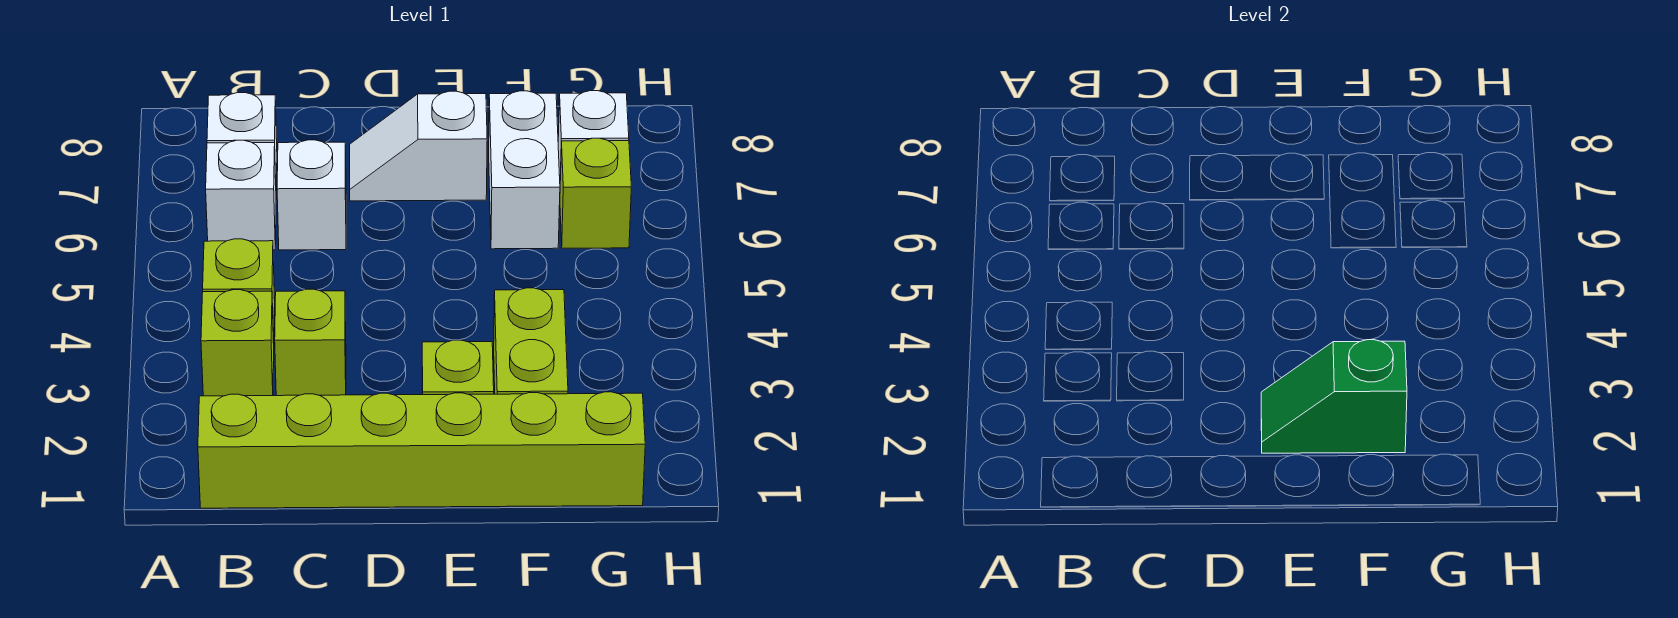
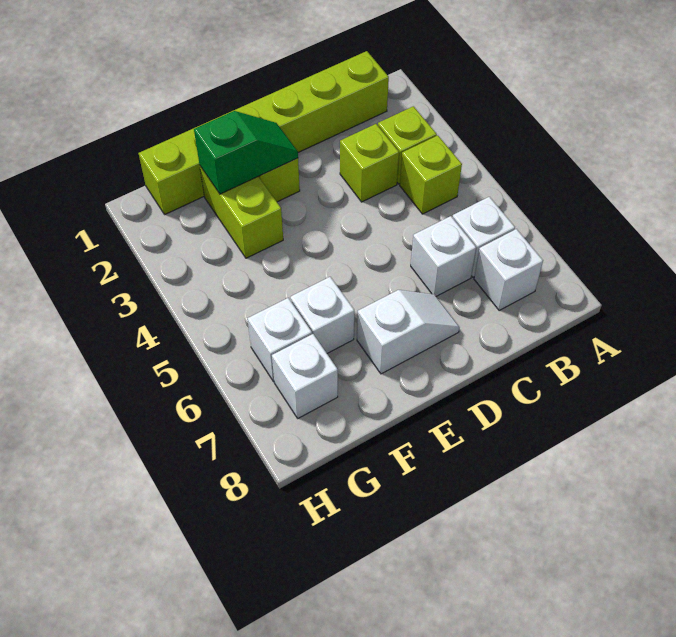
white 1x2 brick [489,91,560,249] -> white 1x1 brick [290,277,354,353]
lime 1x1 brick [560,138,631,248] -> white 1x1 brick [248,298,312,381]

